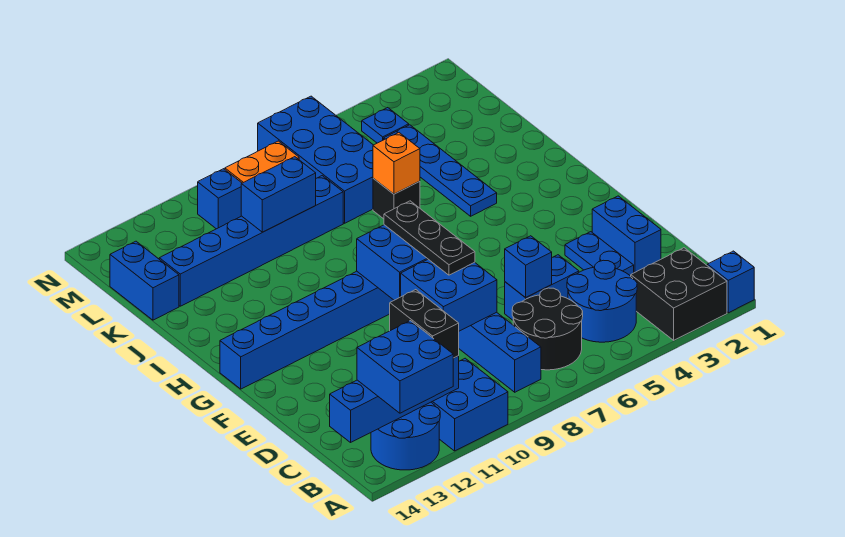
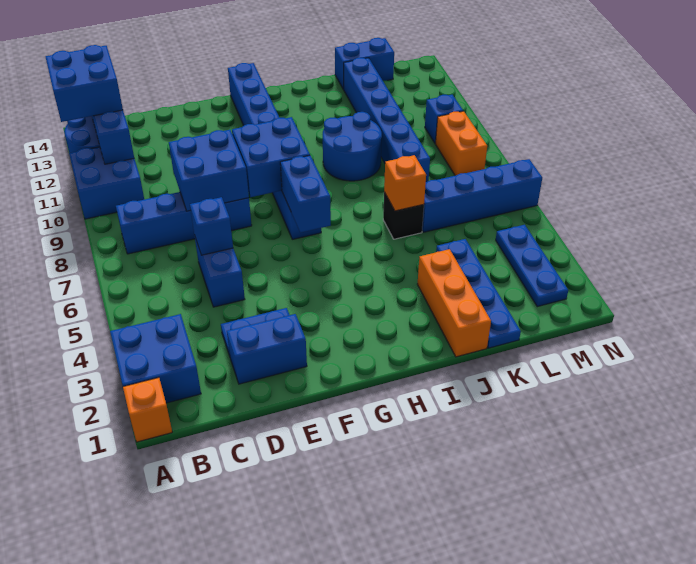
blue 1x1 brick [707,251,754,313] -> orange 1x1 brick [123,378,172,442]
black 2x2 brick [631,248,727,340] -> blue 2x2 brick [110,314,201,403]
blue 2x2 round brick [567,260,637,342] -> blue 2x2 round brick moved to [323,112,382,181]
black 2x2 round brick [512,288,583,370] -> none
black 1x2 brick [390,290,459,358] -> none
black 1x3 plate [384,201,475,275] -> none
blue 1x4 plate [384,125,497,216] -> blue 1x4 plate turned to [436,239,521,348]
none -> orange 1x3 brick [417,249,491,357]
blue 2x4 brick [258,96,373,223] -> blue 1x4 brick [422,159,542,232]
blue 1x2 brick [241,157,316,232] -> blue 1x2 brick moved to [280,156,331,233]
blue 1x1 plate [362,108,409,143] -> blue 1x3 plate [496,225,568,307]

